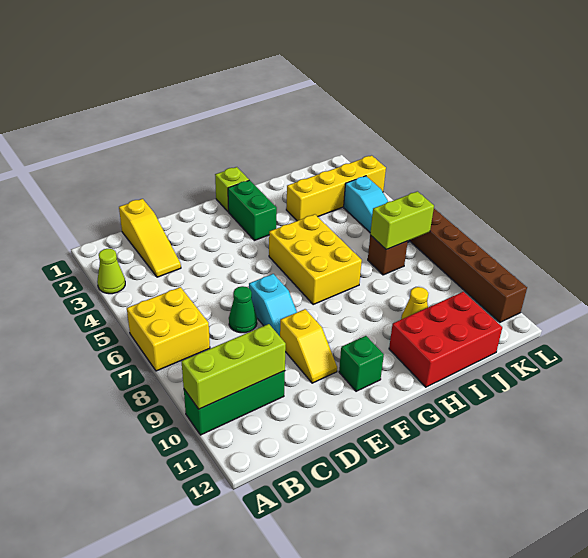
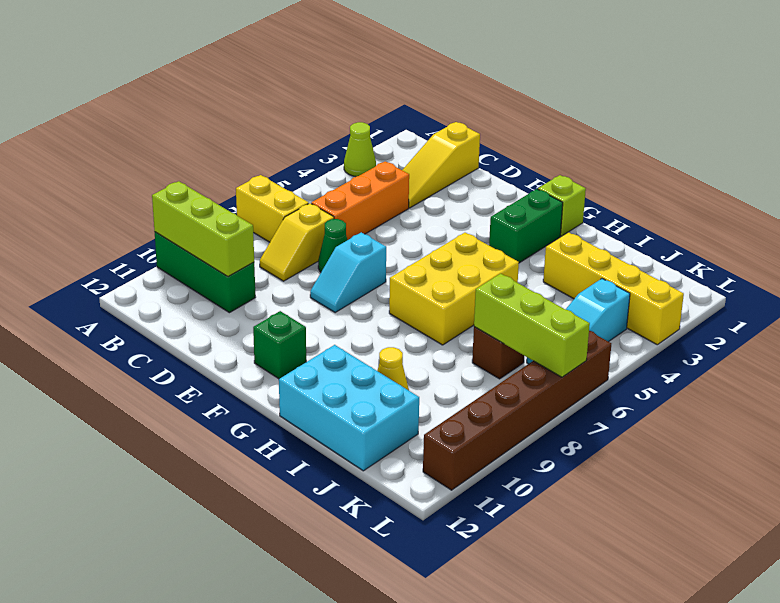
yellow 2x2 brick [127,287,210,371] -> yellow 1x2 brick [236,175,309,242]
none -> orange 1x3 brick [311,161,409,240]
yellow 1x2 slope [280,309,337,383] -> yellow 1x2 slope moved to [260,203,334,281]
red 2x3 brick [389,292,502,387] -> cyan 2x3 brick [279,345,419,471]
lime 1x2 brick [370,191,434,250] -> lime 1x3 brick [474,273,590,377]

